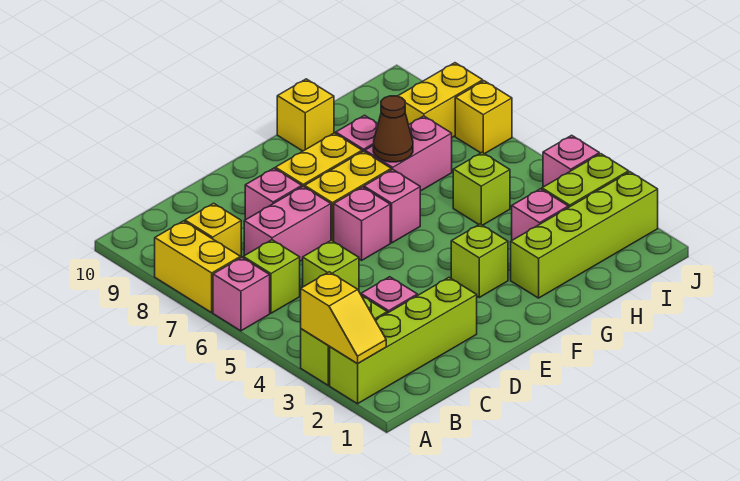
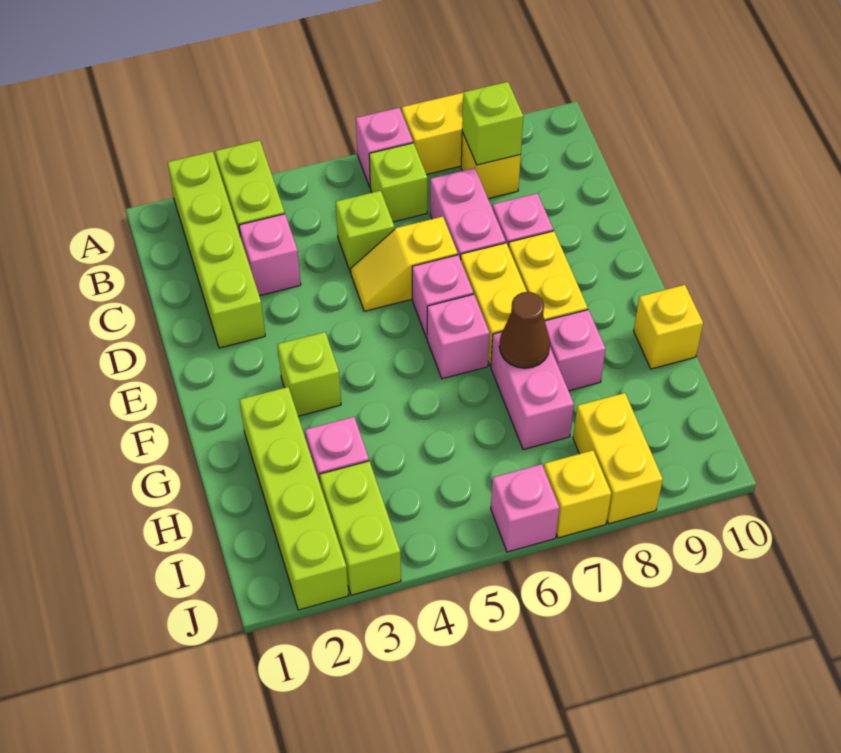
yellow 1x2 slope [301,272,386,364] -> yellow 1x2 slope moved to [351,217,458,311]
lime 1x1 brick [453,152,510,225] -> lime 1x1 brick moved to [462,82,523,165]
pink 1x1 brick [543,135,599,187] -> pink 1x1 brick moved to [491,464,559,552]

